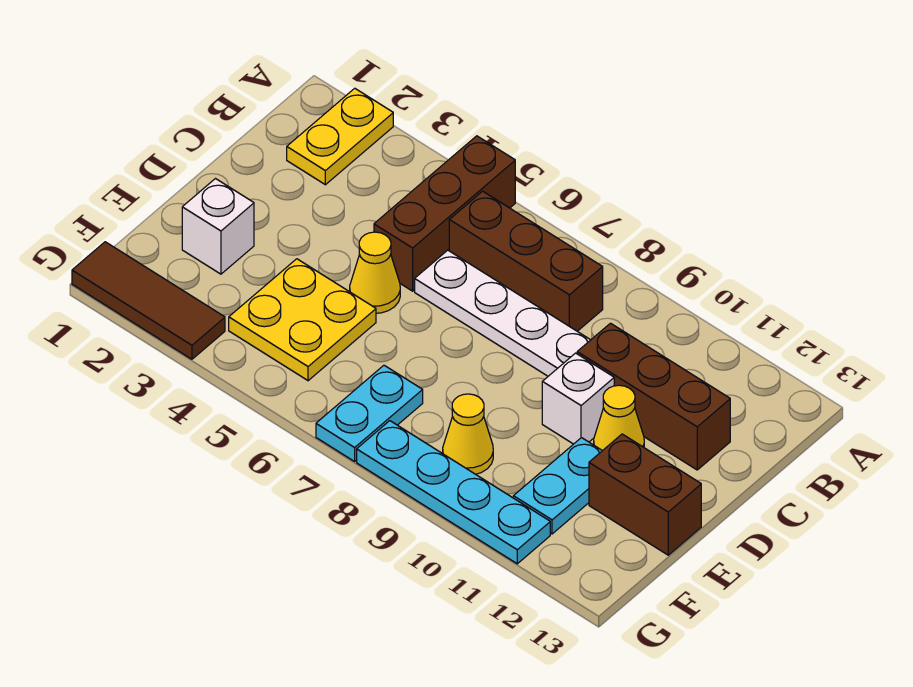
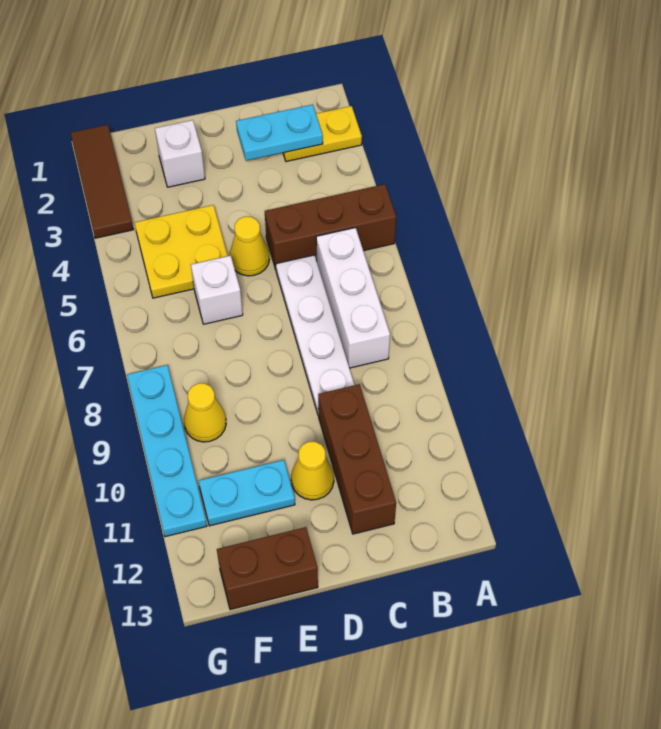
brown 1x3 brick [449,191,603,331] -> white 1x3 brick [316,228,390,368]
white 1x1 brick [542,353,614,444] -> white 1x1 brick moved to [191,256,243,324]
brown 1x2 brick [589,434,701,555] -> brown 1x2 brick turned to [217,527,318,610]
cyan 1x2 plate [316,365,423,461] -> cyan 1x2 plate moved to [236,104,323,161]

